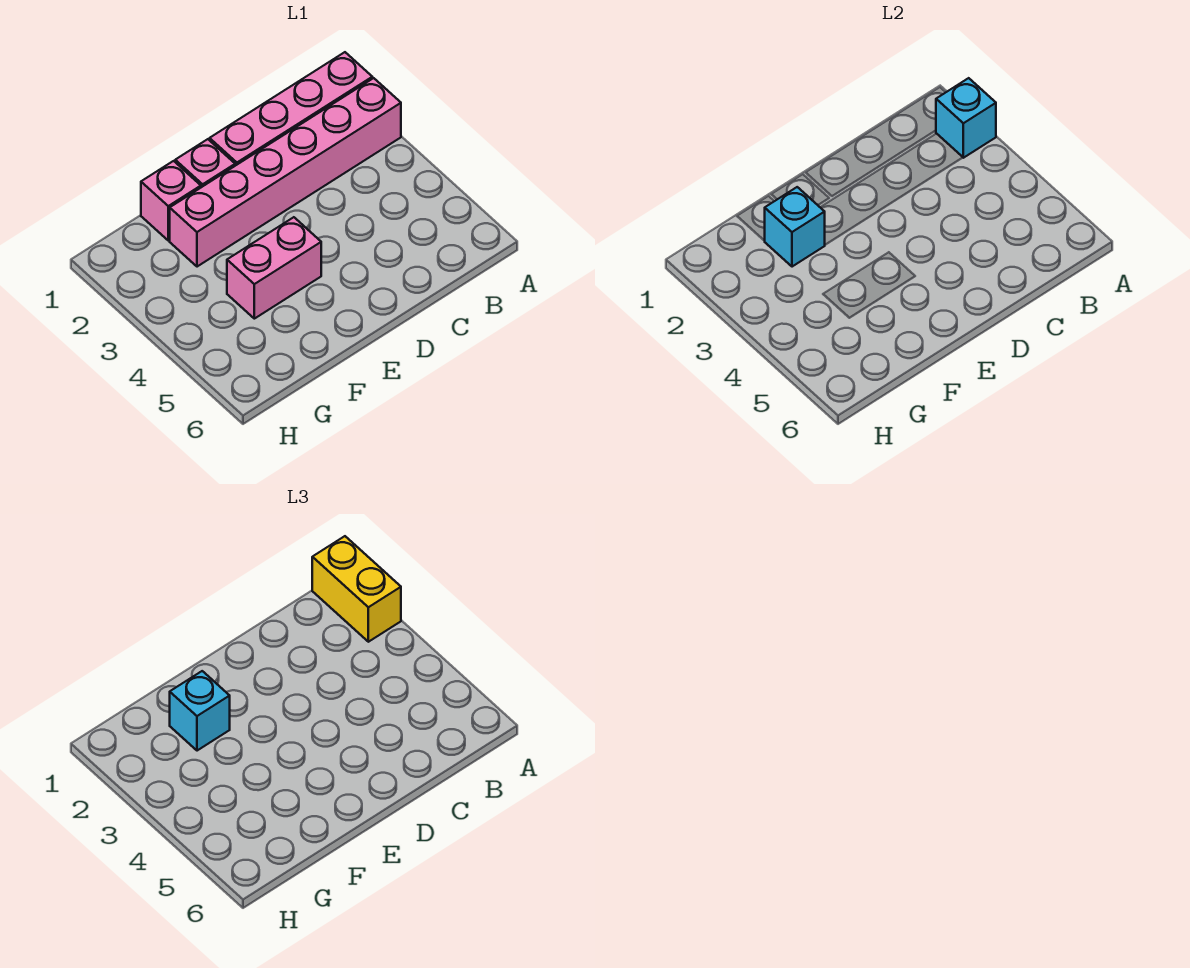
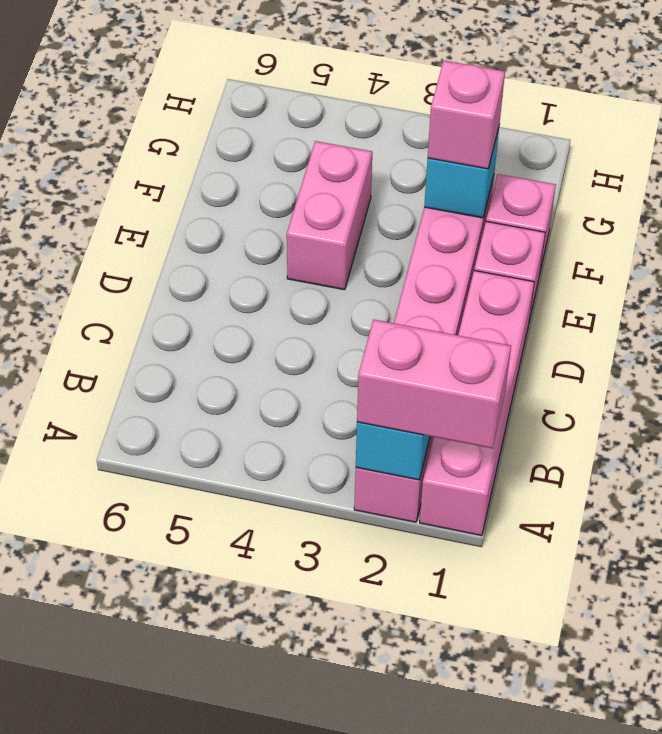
yellow 1x2 brick [312,536,401,642] -> pink 1x2 brick [357,320,511,448]
cyan 1x1 brick [170,671,230,751] -> pink 1x1 brick [428,61,505,169]

